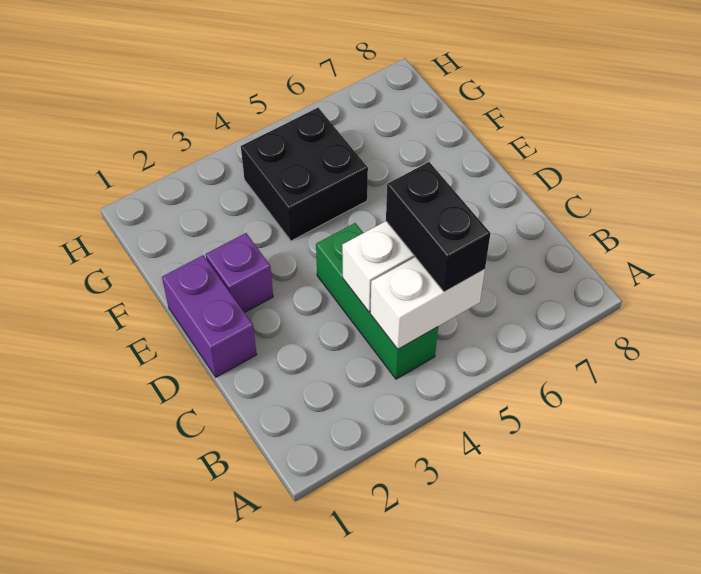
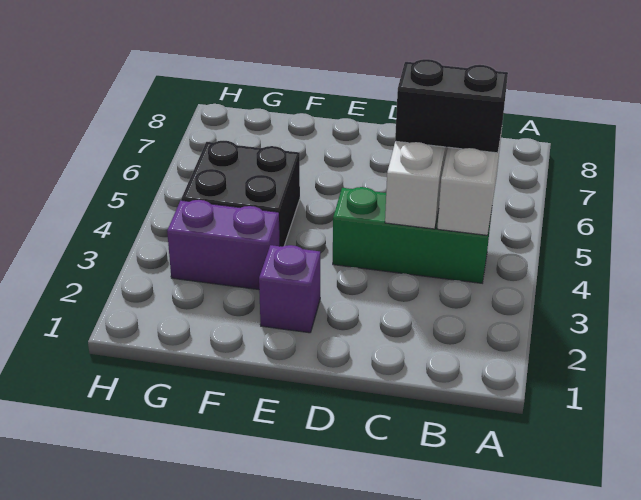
purple 1x2 brick [162,255,257,377] -> purple 1x2 brick moved to [167,200,280,289]

